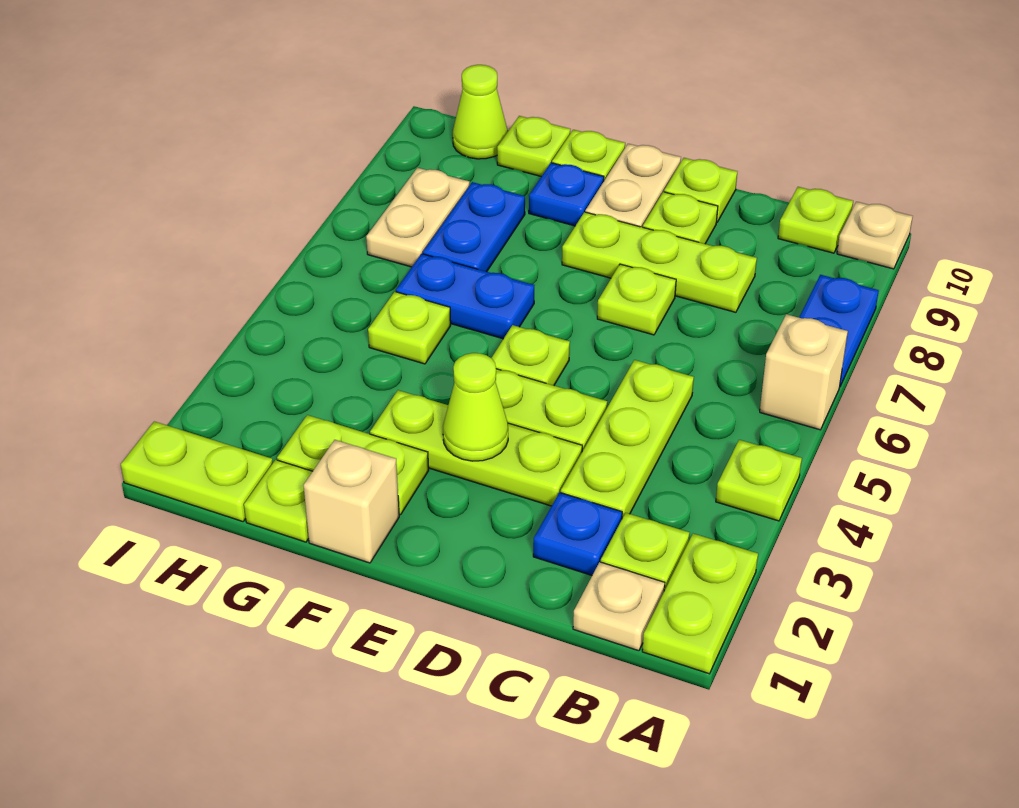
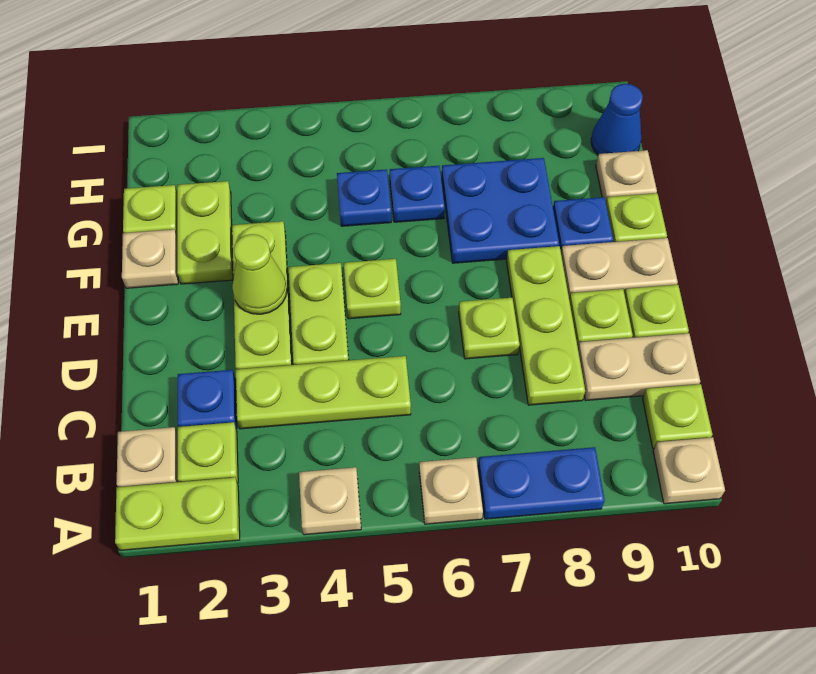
lime 1x1 plate [716,440,802,521] -> tan 1x1 plate [299,467,361,535]
tan 1x1 brick [760,314,848,430] -> tan 1x1 plate [419,457,483,524]
tan 1x1 brick [304,440,399,563] -> tan 1x1 plate [122,229,178,288]
blue 1x2 plate [396,254,534,339] -> blue 1x1 plate [390,166,445,222]
lime 1x1 plate [368,292,451,364] -> blue 1x1 plate [337,169,391,226]
blue 1x2 plate [423,182,525,272] -> blue 2x2 plate [442,158,559,263]
lime 1x1 plate [497,116,570,177] -> tan 1x1 plate [596,150,657,201]
lime 1x2 plate [121,421,273,521] -> none
tan 1x2 plate [366,168,470,267] -> tan 1x2 plate moved to [578,333,700,401]
lime 1x1 cone [453,65,508,159] -> blue 1x1 cone [591,84,643,155]

